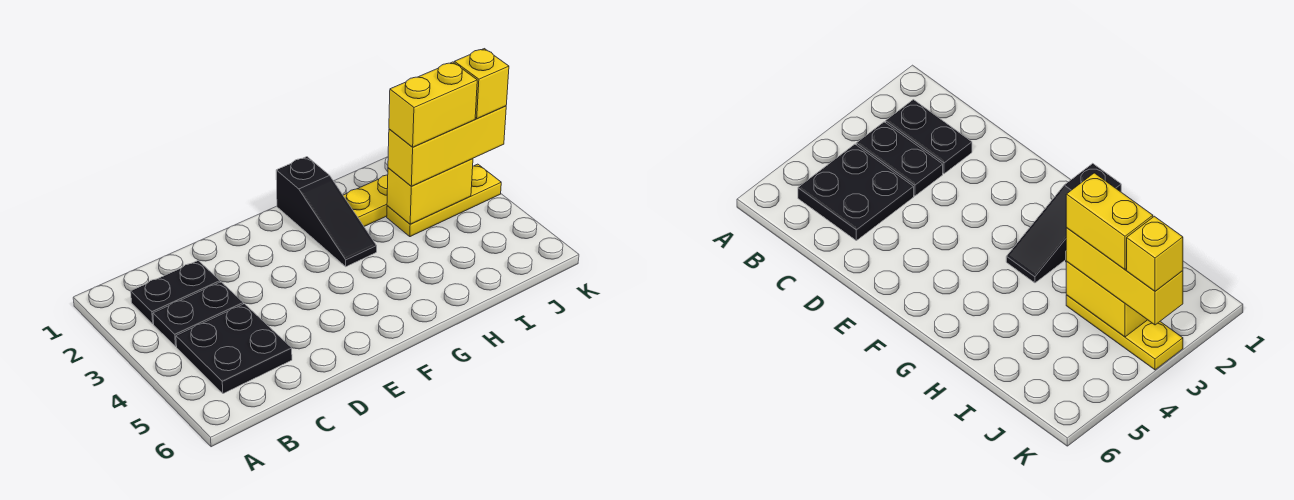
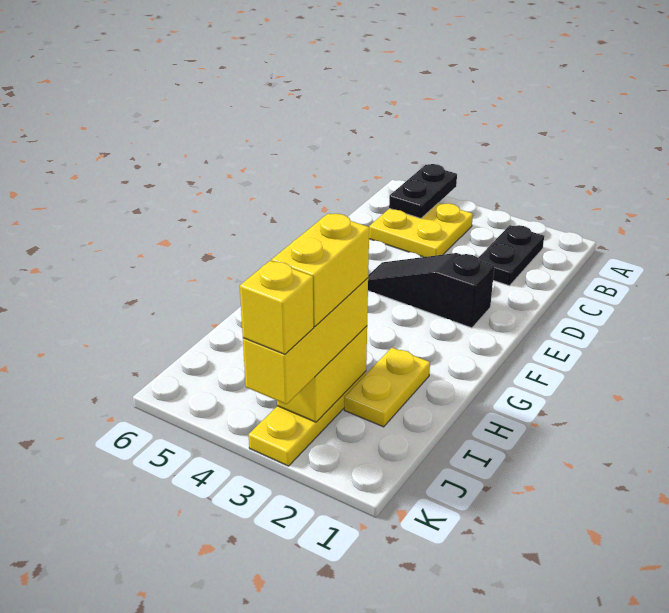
black 1x2 plate [153,282,243,346] -> black 1x2 plate moved to [389,164,457,218]
black 2x2 plate [176,304,292,394] -> yellow 2x2 plate [369,203,473,257]
black 1x3 slope [276,157,377,267] -> black 1x3 slope moved to [368,253,494,328]

